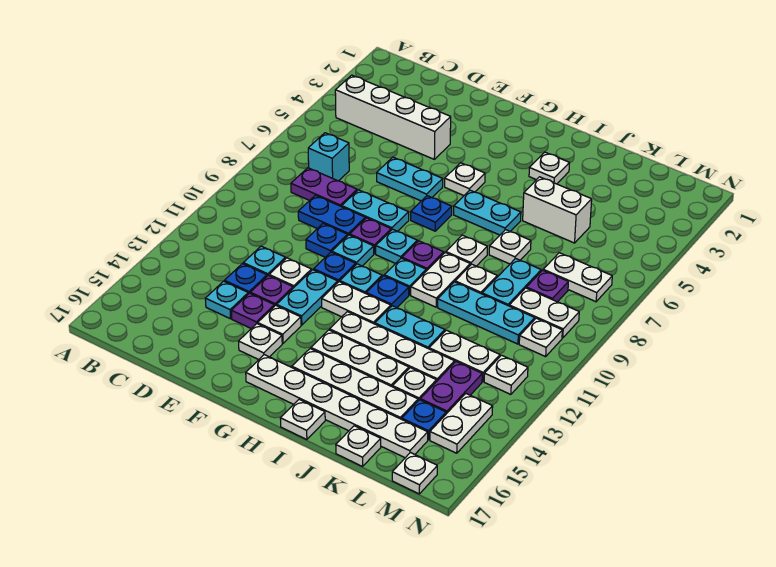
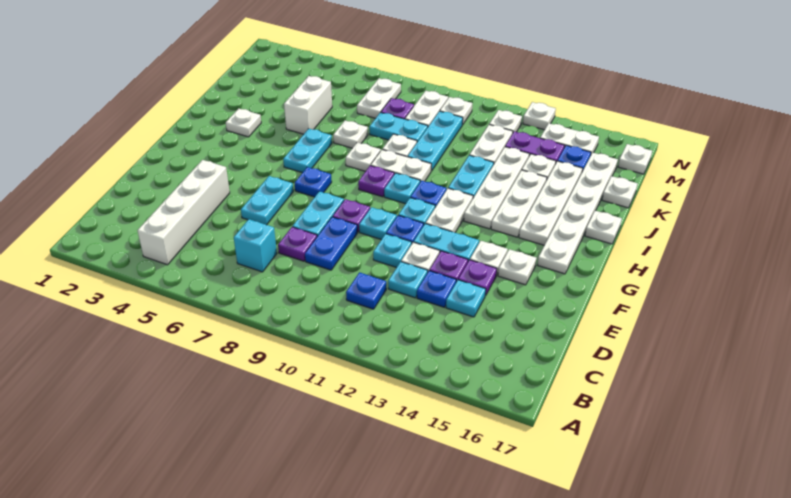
purple 1x2 plate [291,168,357,207] -> purple 1x1 plate [278,227,317,261]
blue 1x1 plate [306,224,348,257] -> blue 1x1 plate moved to [346,273,386,309]
white 1x1 plate [445,163,485,195] -> white 1x1 plate moved to [523,102,556,130]
cyan 1x1 plate [376,229,417,264] -> cyan 1x1 plate moved to [373,234,412,268]

